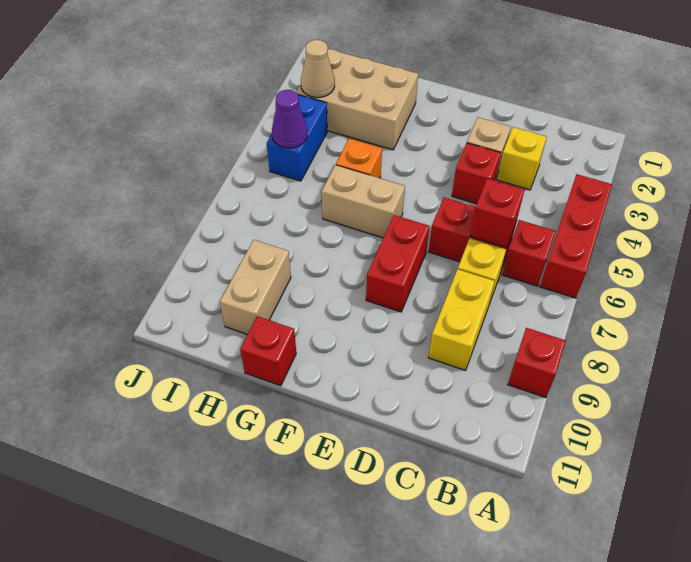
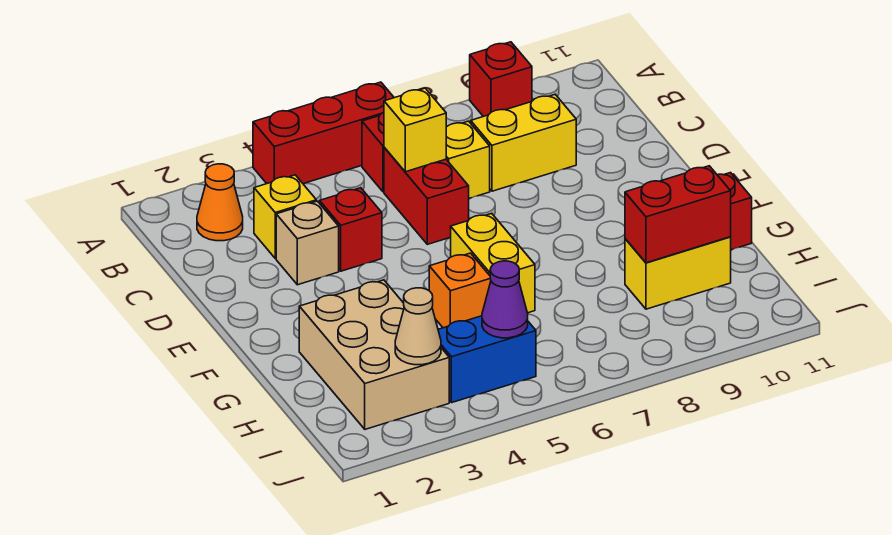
none -> orange 1x1 cone [197,164,243,241]
red 1x1 brick [470,178,525,248] -> yellow 1x1 brick [384,88,446,172]
red 1x2 brick [366,215,429,312] -> red 1x2 brick moved to [625,166,731,263]
tan 1x2 brick [322,165,405,238] -> yellow 1x2 brick [451,213,535,313]
tan 1x2 brick [220,240,291,334] -> yellow 1x2 brick [625,237,731,309]

